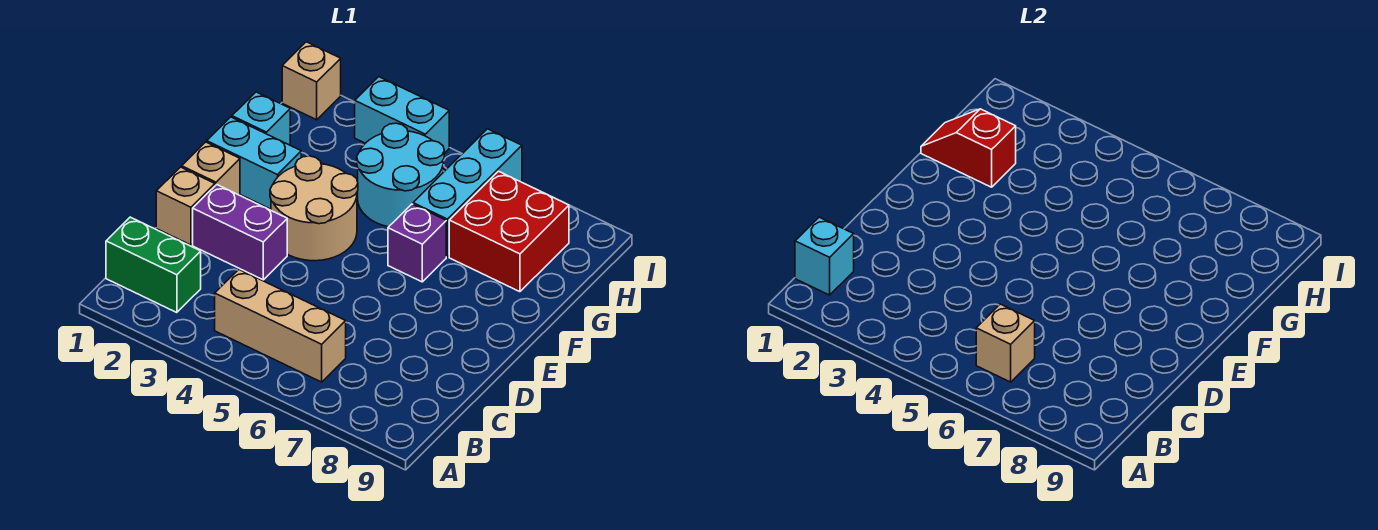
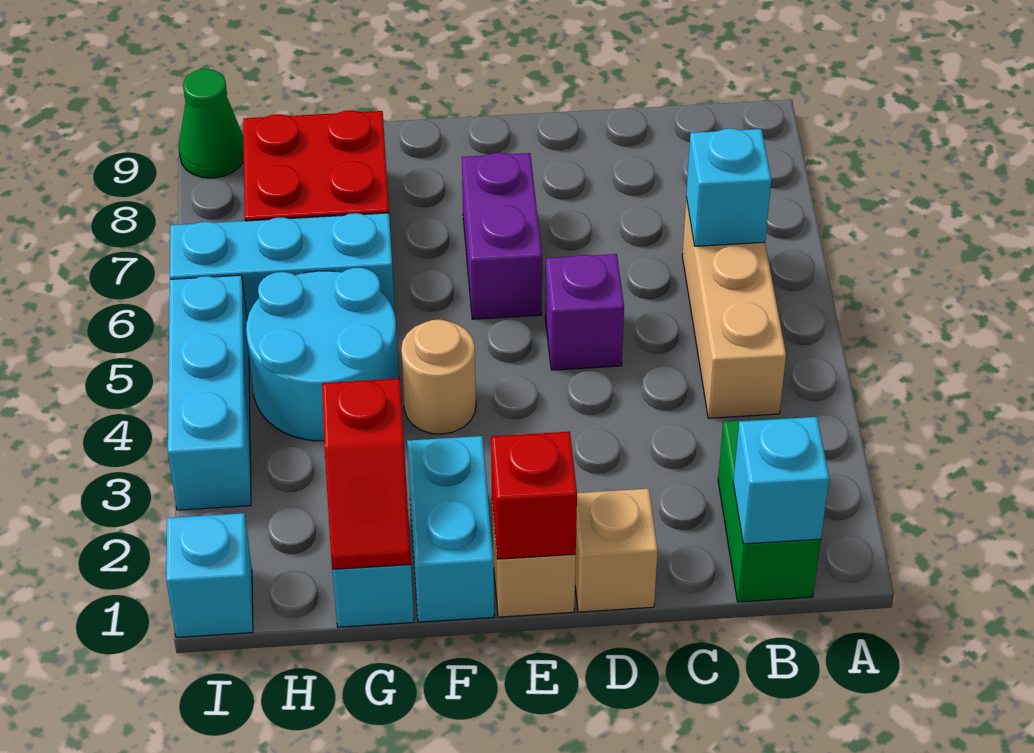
tan 1x1 brick [976,304,1035,382] -> cyan 1x1 brick [686,129,771,246]
purple 1x2 brick [193,185,287,280] -> purple 1x2 brick moved to [462,153,542,319]
none -> red 1x1 brick [491,432,577,559]
tan 2x2 round brick [270,156,358,261] -> tan 1x1 round brick [401,320,476,434]
purple 1x1 brick [388,204,446,282] -> purple 1x1 brick moved to [545,254,624,370]
tan 1x1 brick [282,42,341,120] -> cyan 1x1 brick [166,513,253,637]
cyan 1x2 brick [355,77,449,153] -> cyan 1x3 brick [168,275,251,510]
none -> green 1x1 cone [179,69,244,178]

